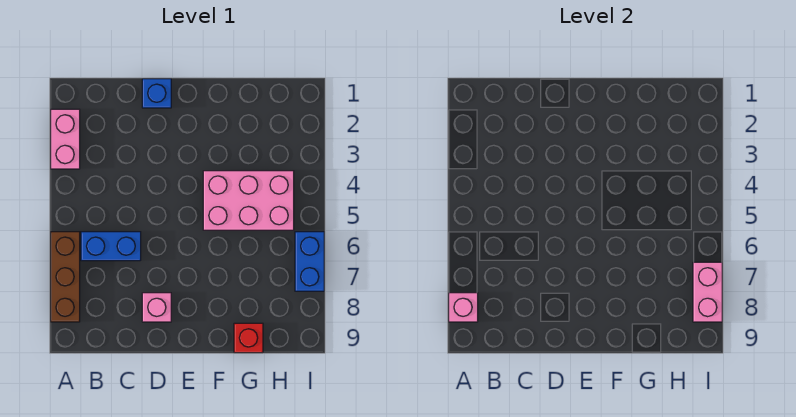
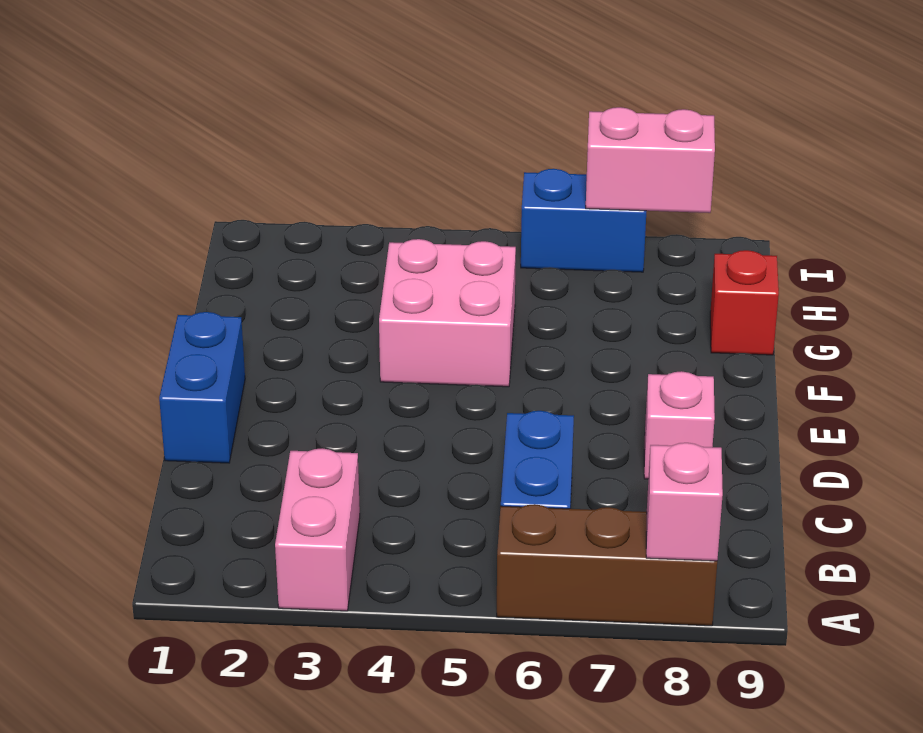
pink 1x2 brick [51,109,80,169] -> pink 1x2 brick turned to [275,448,360,611]
blue 1x1 brick [142,79,171,108] -> blue 1x2 brick [159,312,245,463]
pink 2x3 brick [203,171,294,230] -> pink 2x2 brick [379,239,516,387]

